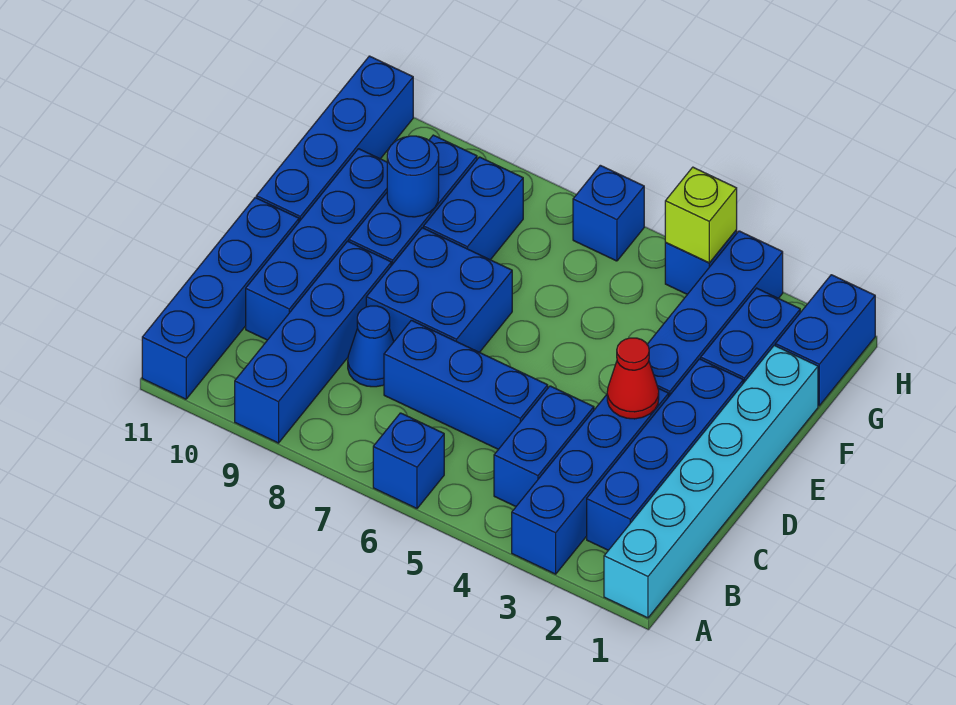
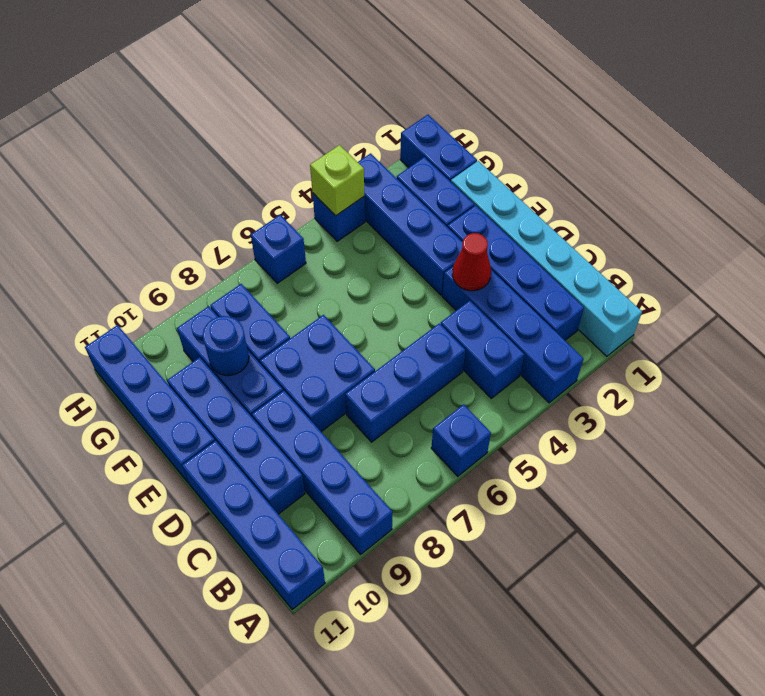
blue 1x1 cone [348,306,394,387] -> none

